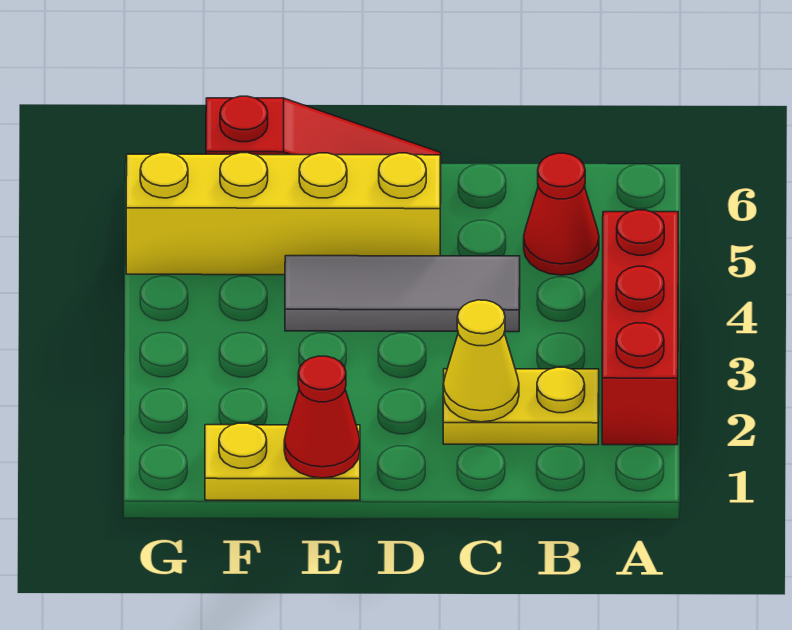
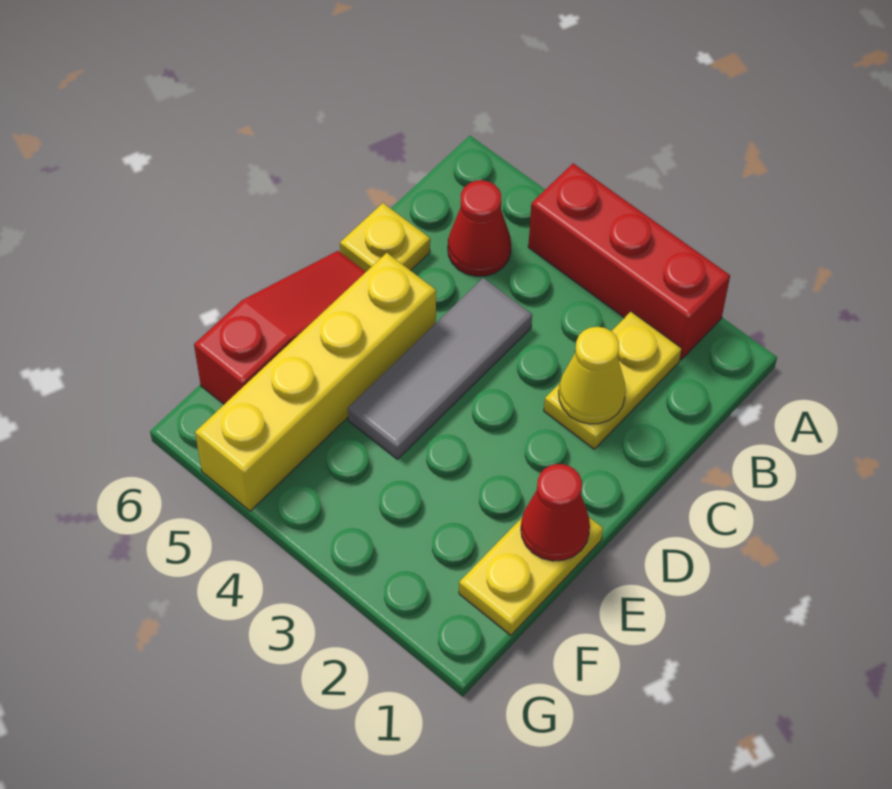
none -> yellow 1x1 plate [340,203,430,272]

